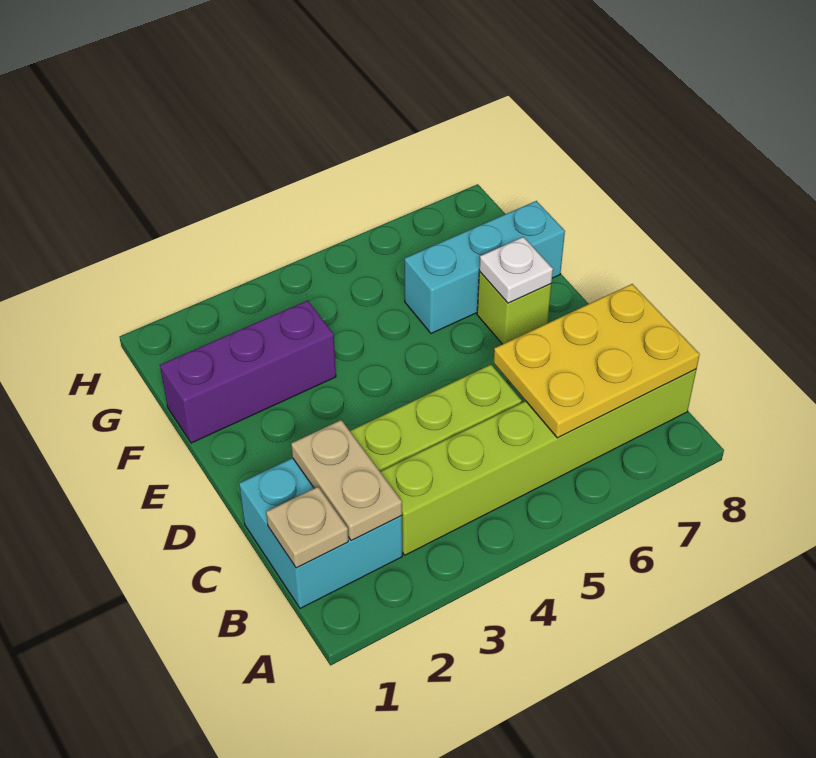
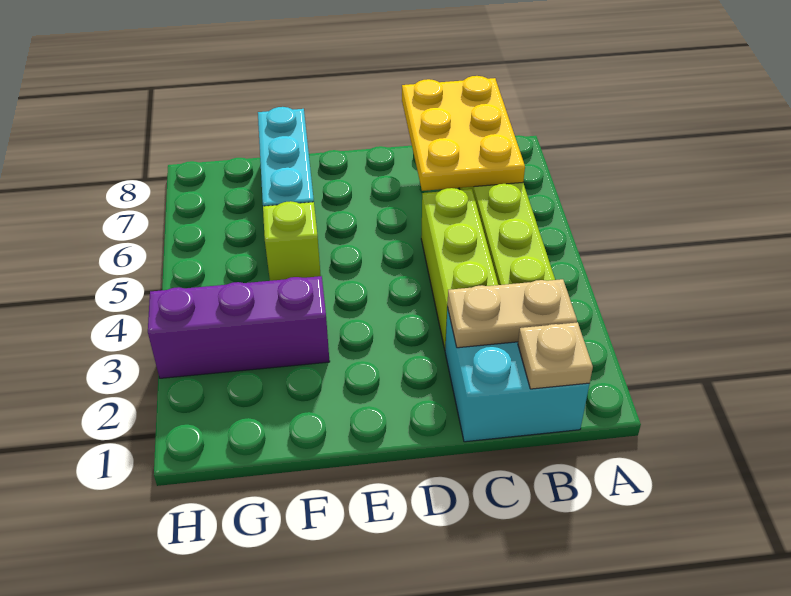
lime 1x1 brick [477,271,551,344] -> lime 1x1 brick moved to [263,201,321,281]
white 1x1 plate [479,237,553,303] -> none
purple 1x3 brick [160,301,336,443] -> purple 1x3 brick turned to [148,276,330,378]

